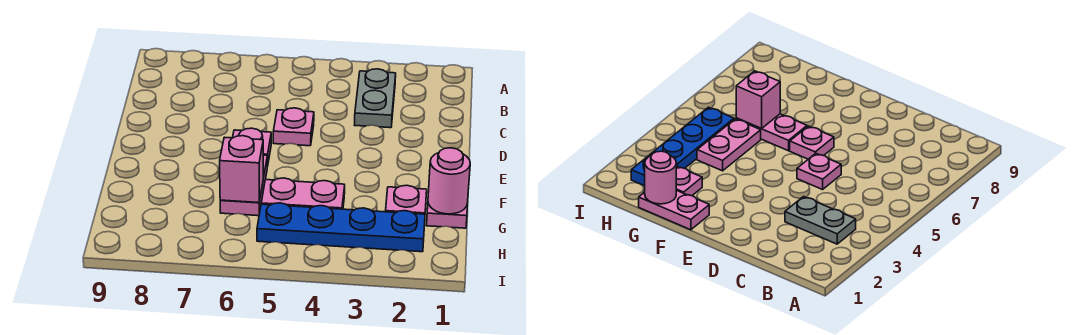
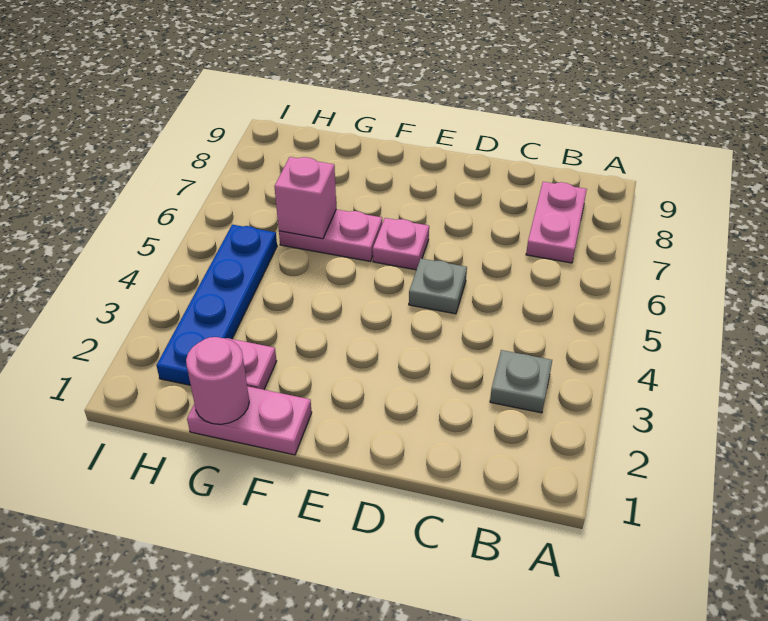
grey 1x2 plate [355,69,396,128] -> grey 1x1 plate [490,350,552,413]
pink 1x1 plate [273,108,314,146] -> grey 1x1 plate [409,259,467,314]
pink 1x2 plate [261,178,345,209] -> pink 1x2 plate moved to [526,182,587,263]

